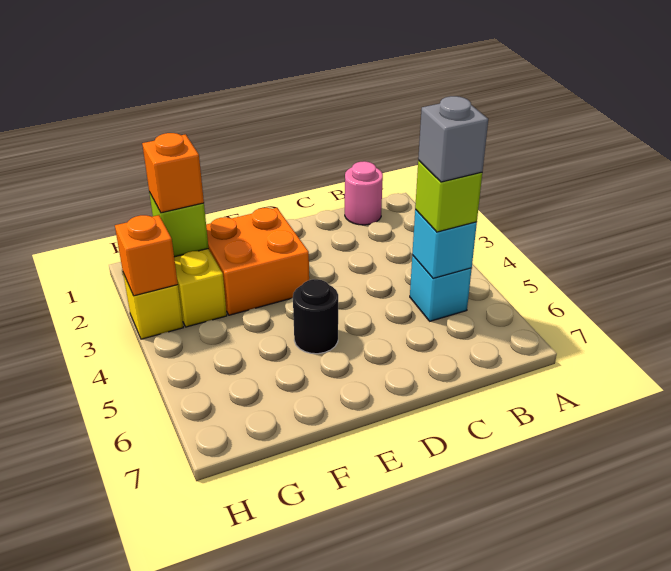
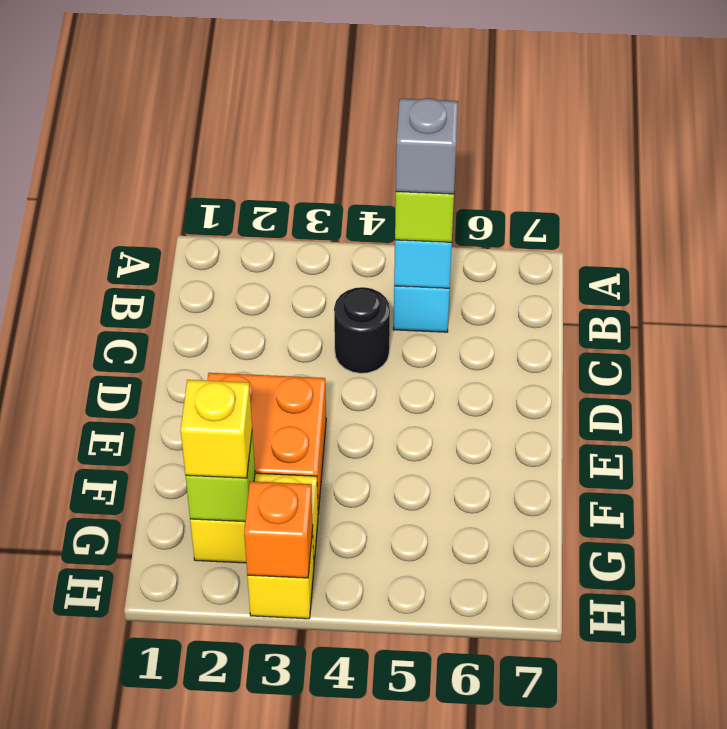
pink 1x1 round brick [345,161,383,225] -> none
black 1x1 round brick [293,279,338,354] -> black 1x1 round brick moved to [334,287,390,373]
orange 1x1 brick [142,133,204,213] -> yellow 1x1 brick [181,380,252,478]

